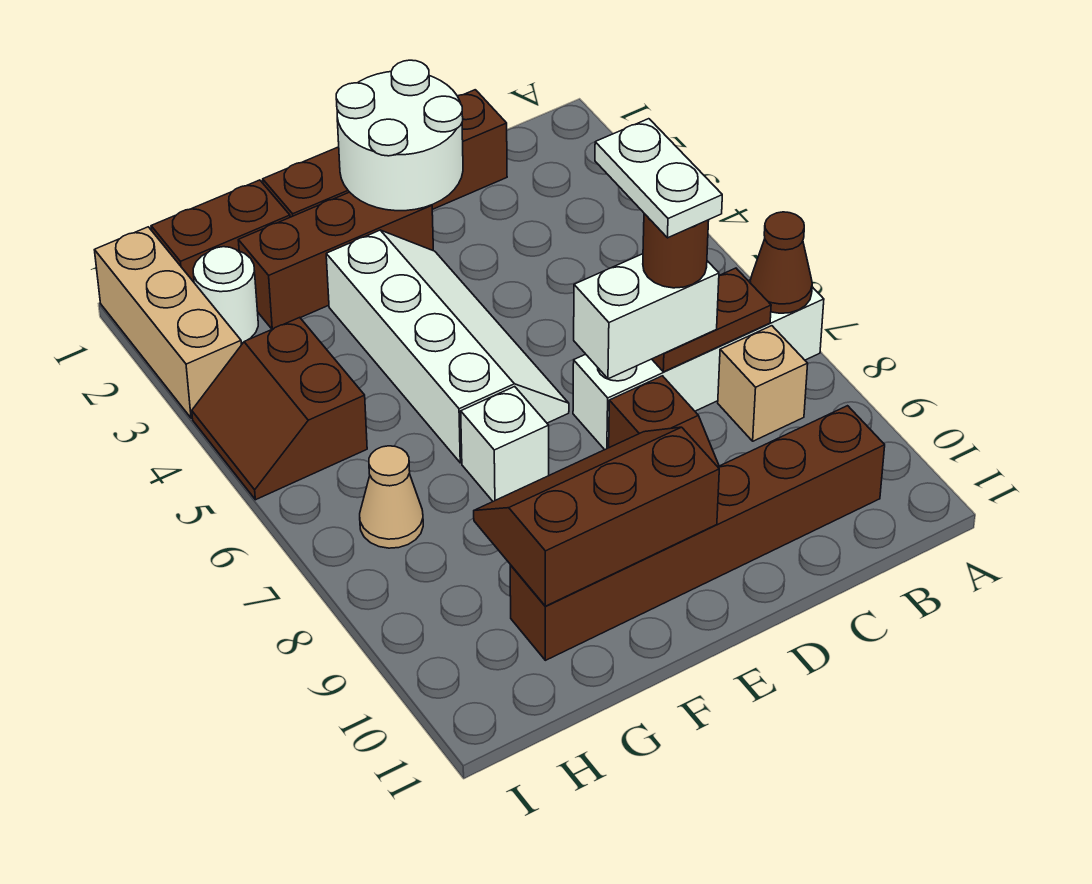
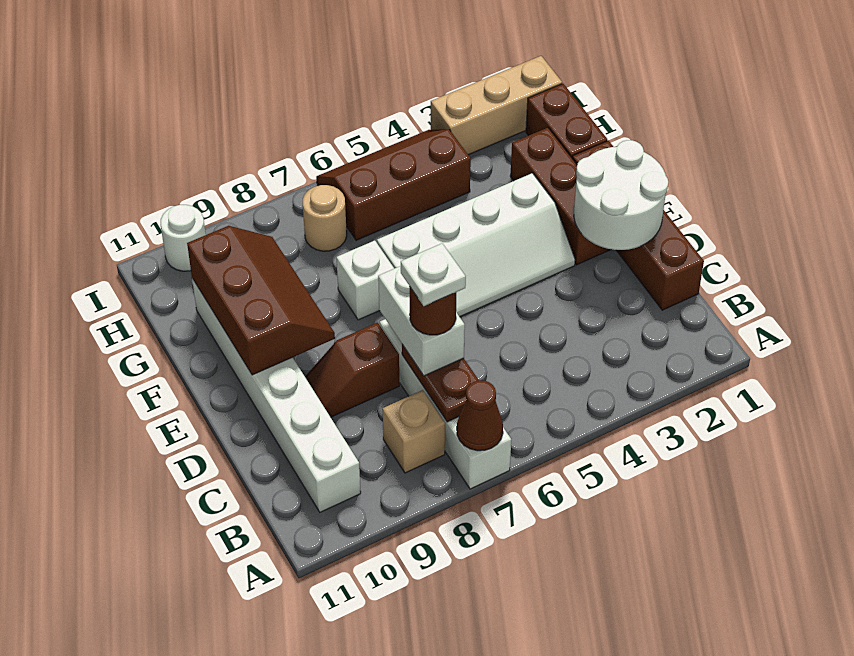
brown 1x6 brick [510,406,885,660] -> white 1x6 brick [192,278,361,512]
white 1x2 plate [595,119,722,238] -> white 1x1 plate [401,244,466,306]
white 1x1 round brick [193,247,258,343] -> white 1x1 round brick moved to [160,205,206,271]
brown 2x2 slope [192,317,367,500] -> brown 2x3 slope [316,130,471,240]
tan 1x1 cone [360,446,423,548] -> tan 1x1 round brick [303,185,347,251]

